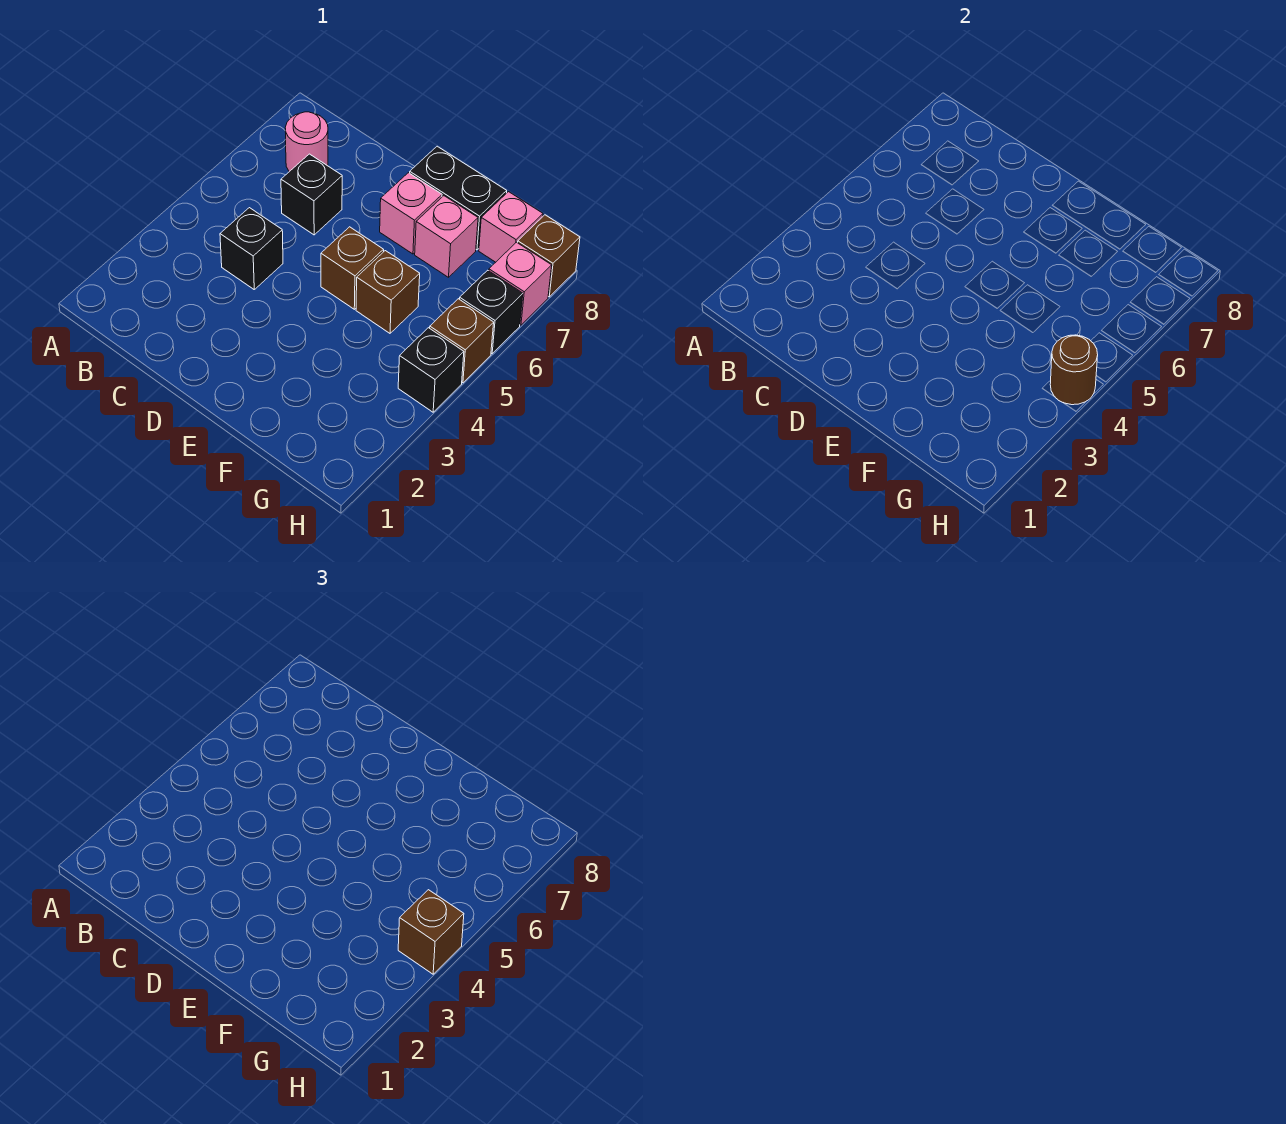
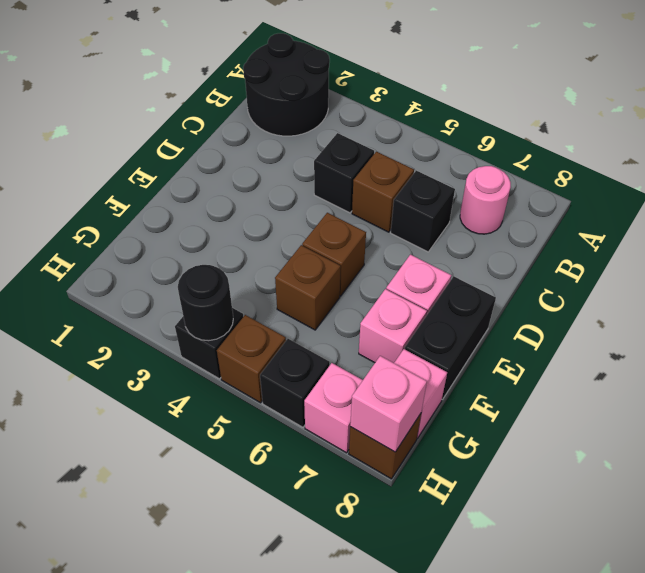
none -> black 2x2 round brick [243,33,330,136]
brown 1x1 round brick [1050,335,1098,405] -> black 1x1 round brick [178,265,233,341]
brown 1x1 brick [398,890,464,974] -> brown 1x1 brick moved to [352,152,414,232]
none -> pink 1x1 brick [350,356,427,452]

